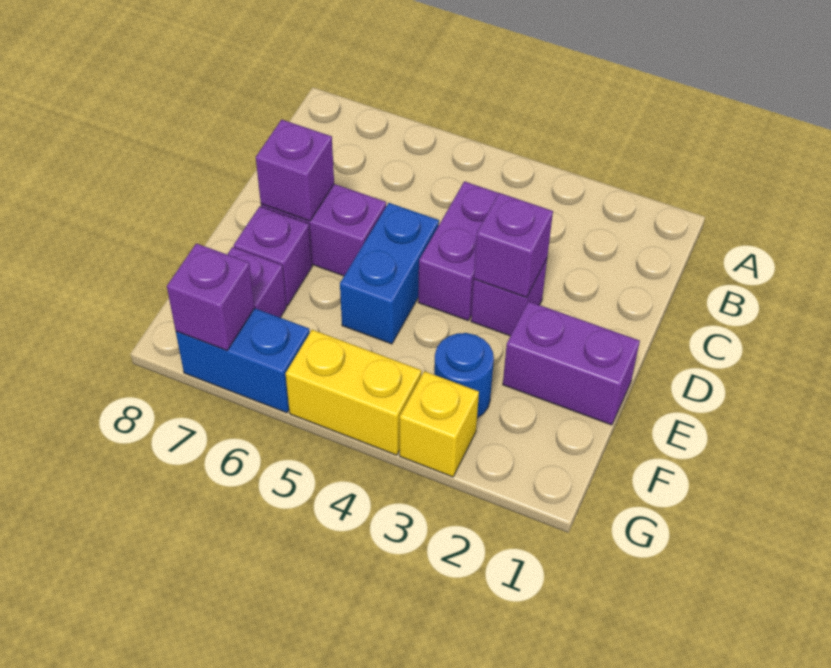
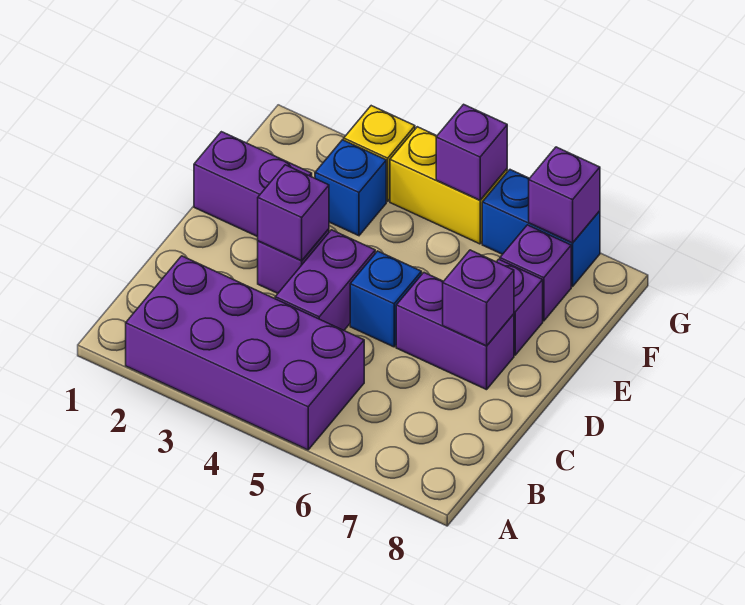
none -> purple 2x4 brick [126,256,364,450]
blue 1x2 brick [340,203,439,344] -> blue 1x1 brick [350,251,422,347]
blue 1x1 round brick [434,333,494,418] -> blue 1x1 brick [315,140,386,236]
none -> purple 1x1 brick [436,104,507,200]

